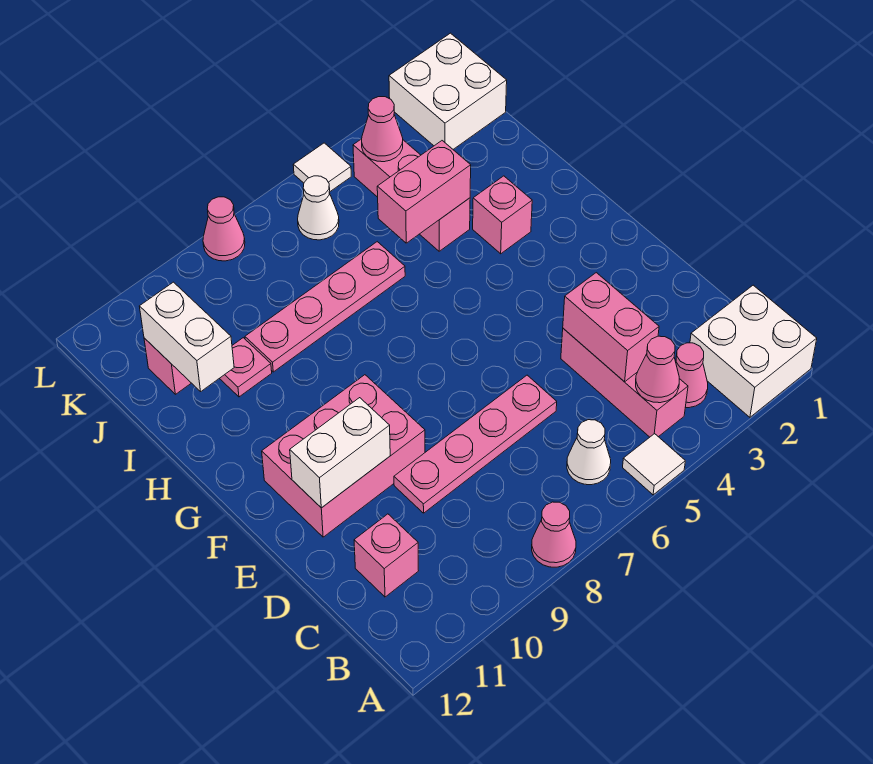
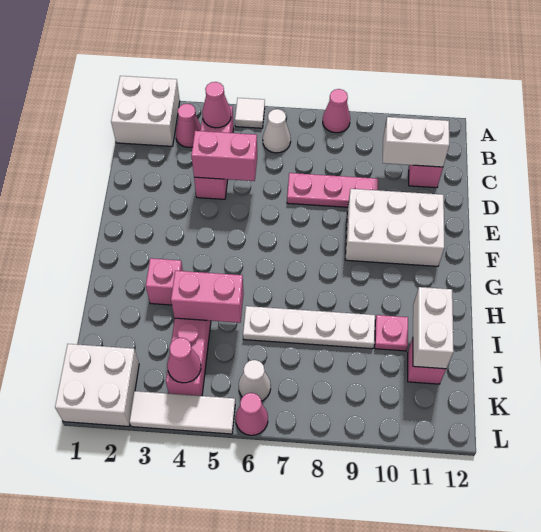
pink 1x2 brick [563,273,659,382] -> pink 1x2 brick turned to [191,131,257,181]
pink 1x4 plate [394,375,557,513] -> pink 1x3 plate [287,173,378,207]
pink 2x3 brick [262,375,425,537] -> white 2x3 brick [345,189,444,266]
white 1x2 brick [290,398,390,508] -> white 1x2 brick moved to [383,117,449,167]
pink 1x4 plate [245,242,405,372] -> white 1x4 plate [243,306,375,349]
white 1x1 tile [293,143,351,192] -> white 1x3 tile [130,391,235,434]
pink 1x1 cone [203,197,245,261] -> pink 1x1 cone moved to [235,393,268,435]

